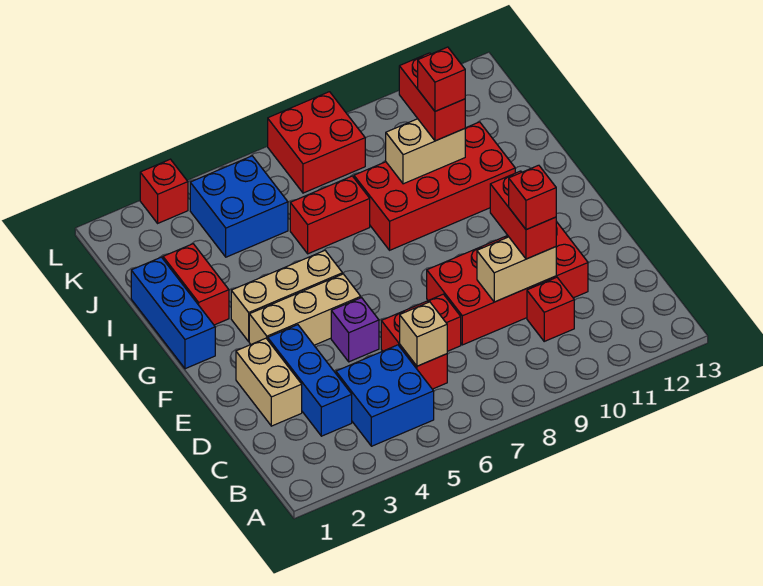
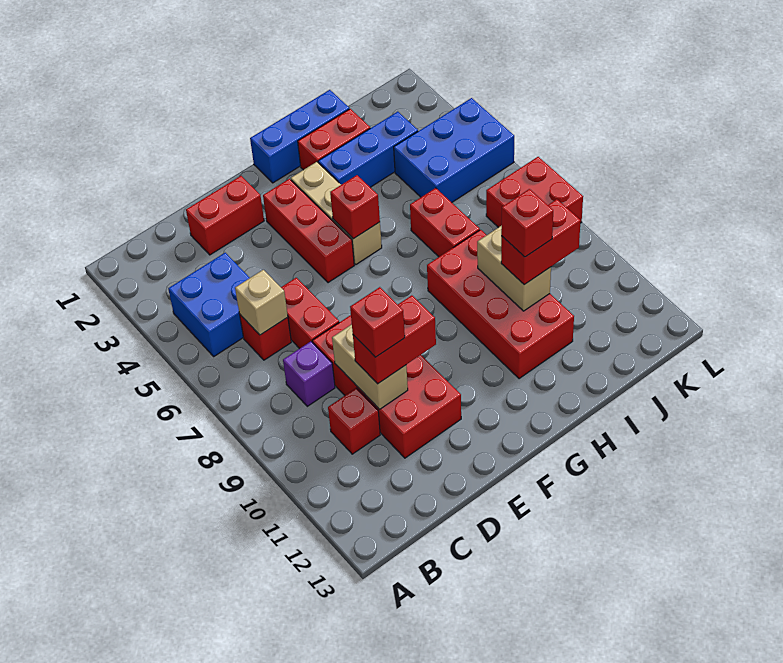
blue 1x3 brick [268,325,352,436] -> blue 1x3 brick moved to [318,112,418,187]
tan 1x2 brick [236,338,302,426] -> red 1x2 brick [186,176,264,255]
purple 1x1 brick [331,298,379,362] -> purple 1x1 brick moved to [283,341,335,406]
tan 1x3 brick [249,274,361,345] -> red 1x3 brick [263,179,354,283]
blue 2x2 brick [190,156,288,257] -> blue 2x3 brick [394,98,514,202]
red 1x1 brick [140,159,188,223] -> red 1x1 brick moved to [330,175,380,239]

